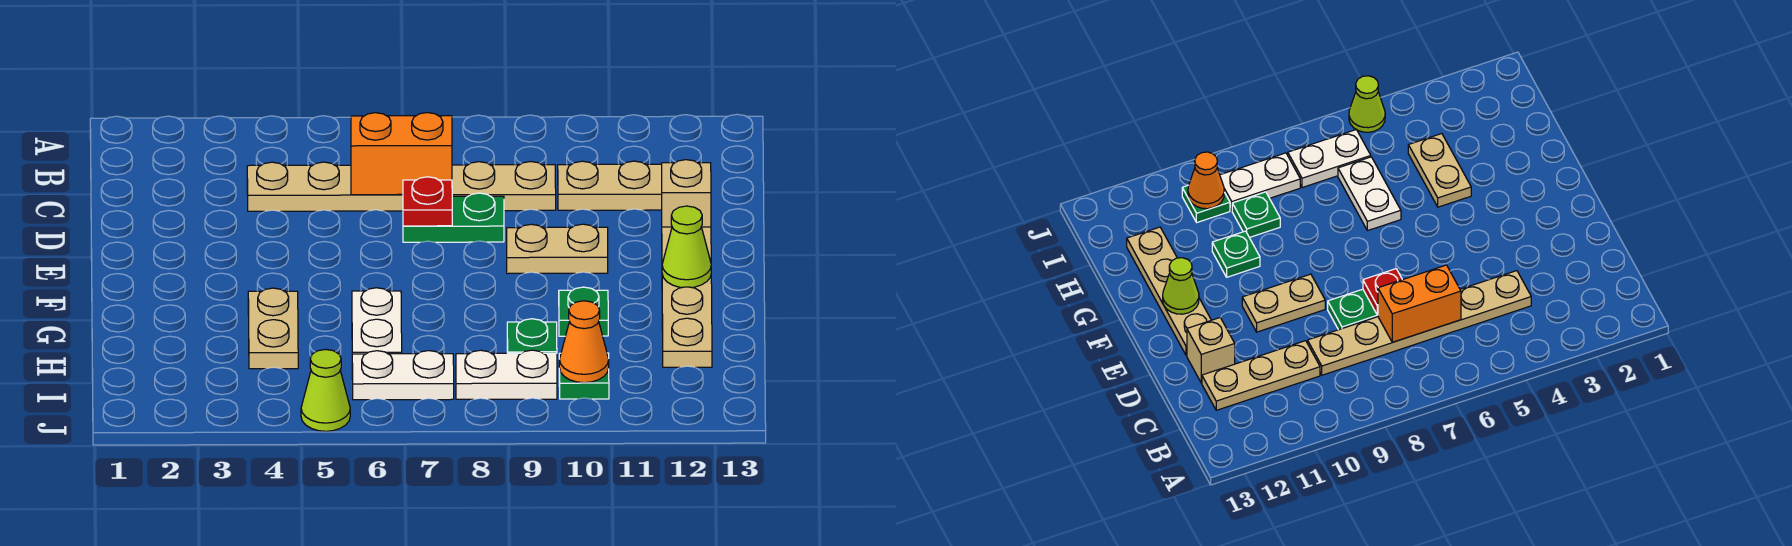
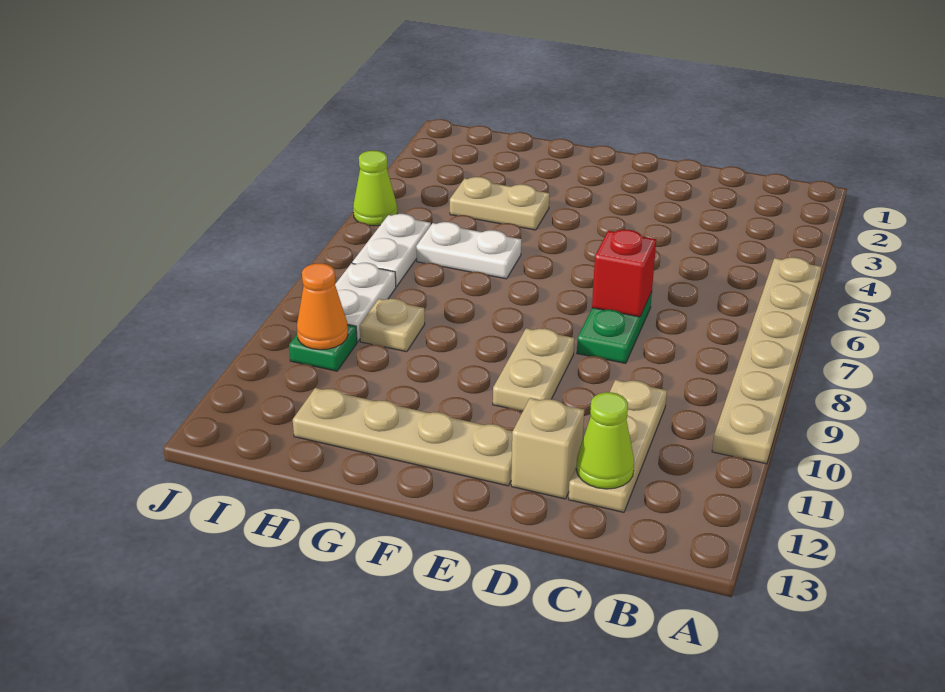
tan 1x6 plate [247,162,556,211] -> tan 1x6 plate moved to [712,257,821,464]
orange 1x2 brick [351,113,452,195] -> none
red 1x1 plate [403,177,452,226] -> red 1x1 brick [592,230,656,317]
lime 1x1 cone [662,206,711,288] -> lime 1x1 cone moved to [576,392,634,489]
green 1x1 plate [559,287,608,336] -> none
green 1x1 plate [507,319,557,353] -> tan 1x1 plate [360,299,425,352]

